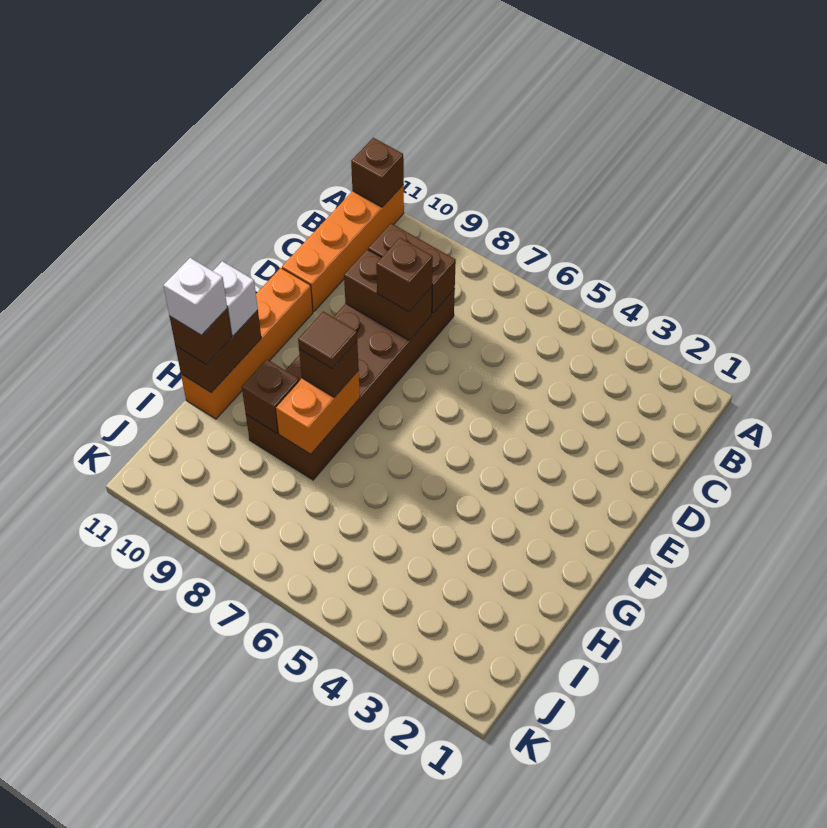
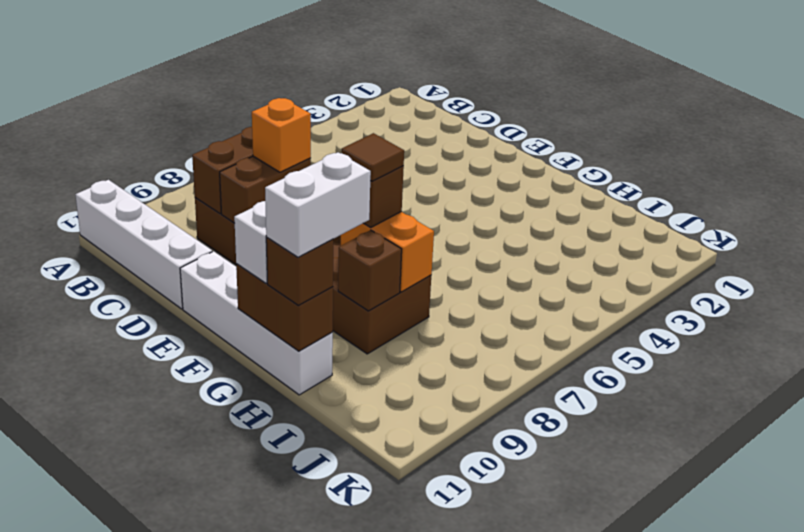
orange 1x4 brick [282,185,404,311] -> white 1x4 brick [75,180,212,309]
brown 1x1 brick [351,138,404,207] -> none
brown 1x1 brick [376,238,433,312] -> orange 1x1 brick [252,98,311,172]
orange 1x4 brick [181,268,313,419] -> white 1x4 brick [180,251,333,395]
white 1x1 brick [163,258,227,335] -> white 1x2 brick [265,152,371,257]

